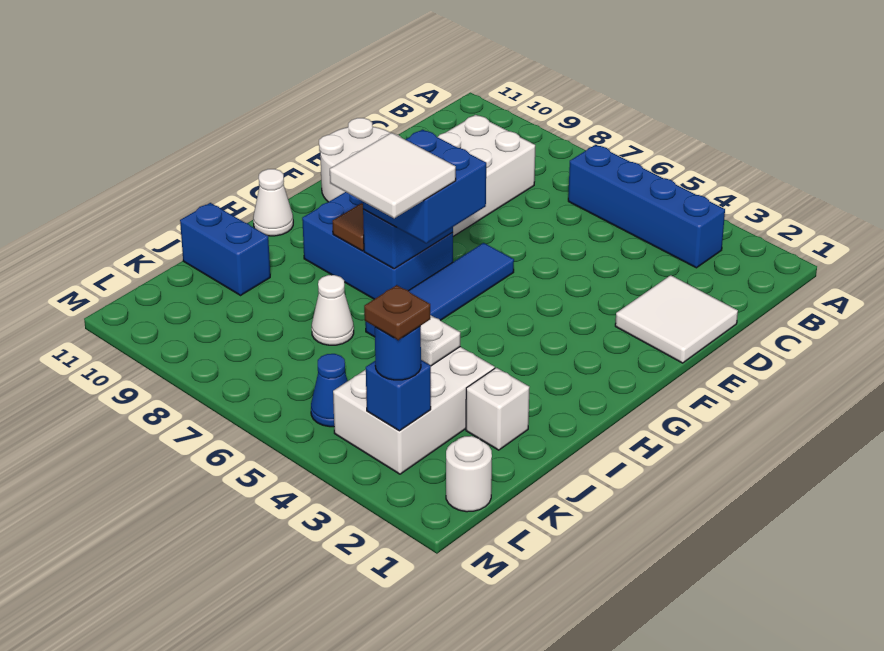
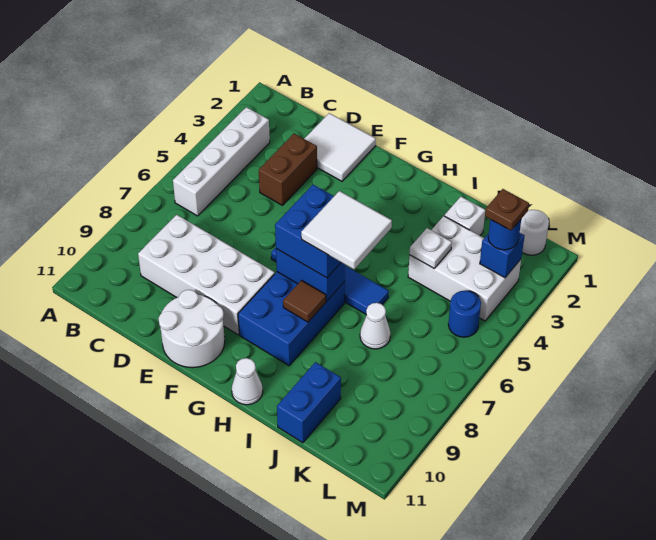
blue 1x4 brick [568,145,725,268] -> white 1x4 brick [173,107,270,216]
none -> brown 1x2 brick [259,134,317,205]
blue 1x1 cone [311,354,348,427] -> blue 1x1 round brick [448,291,481,337]

